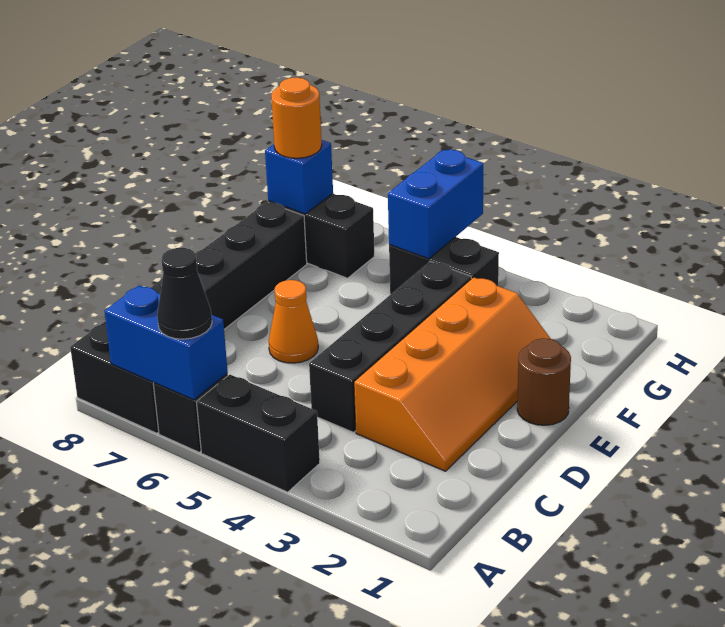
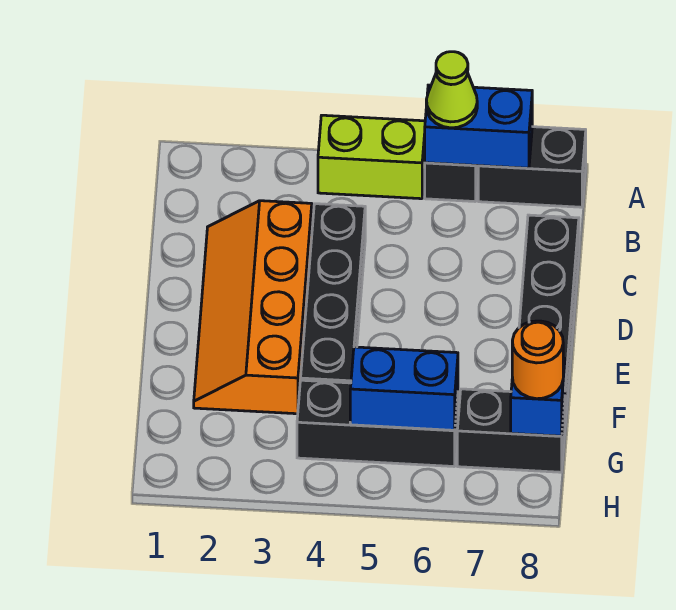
black 1x2 brick [196,375,320,492] -> lime 1x2 brick [318,115,425,199]
black 1x1 cone [157,248,212,339] -> lime 1x1 cone [426,52,477,128]
orange 1x1 cone [269,280,318,363] -> none
brown 1x1 round brick [517,338,571,425] -> none
black 1x2 brick [389,237,499,295] -> black 1x3 brick [297,380,458,466]
blue 1x2 brick [388,150,484,259] -> blue 1x2 brick turned to [350,347,458,430]

